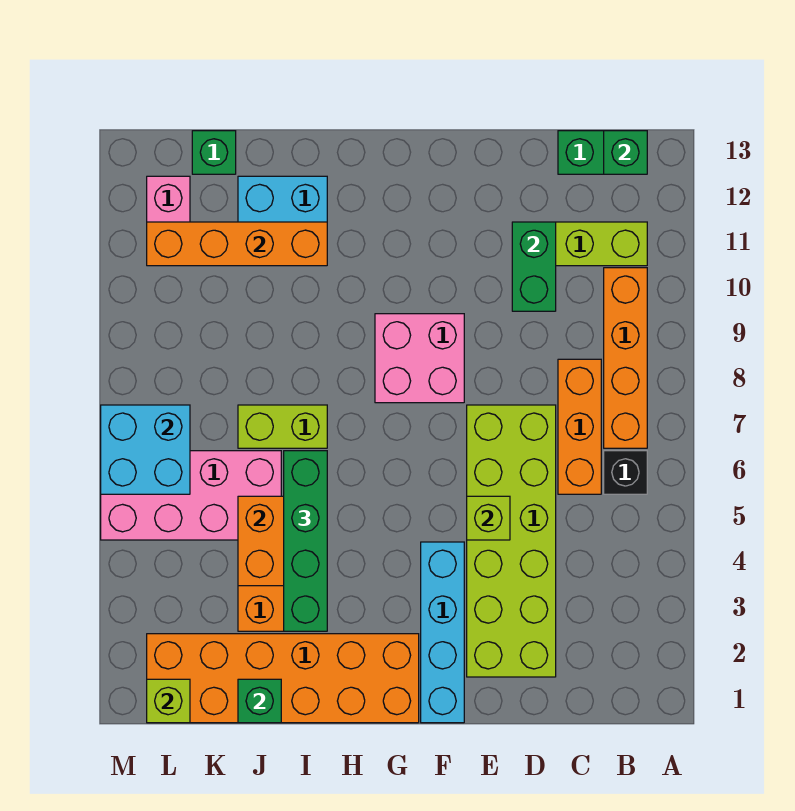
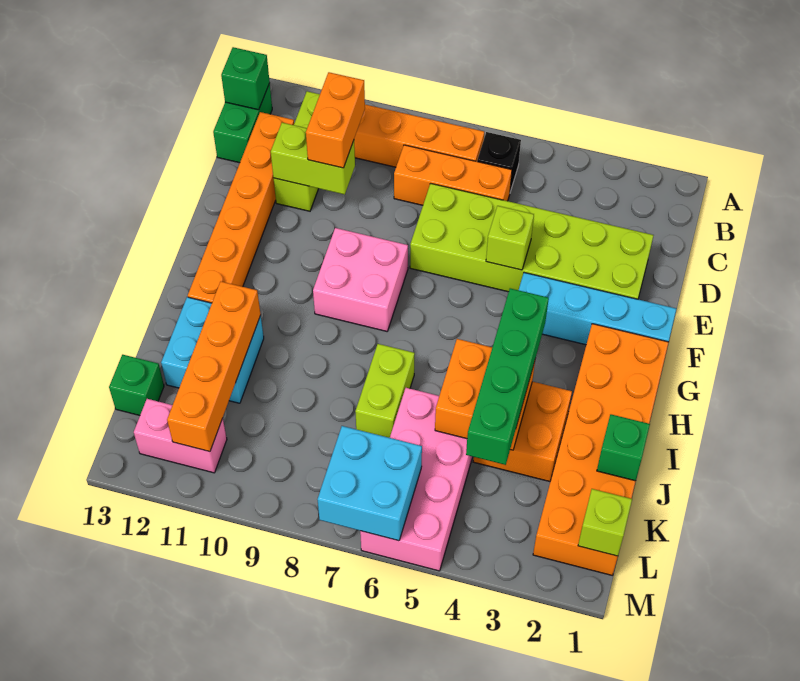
none -> orange 1x2 brick [306,72,365,168]
none -> orange 1x6 brick [188,112,294,303]
green 1x2 brick [512,222,556,311] -> lime 1x2 brick [271,123,355,195]
green 1x4 brick [284,451,327,631] -> green 1x4 brick turned to [466,288,549,465]

